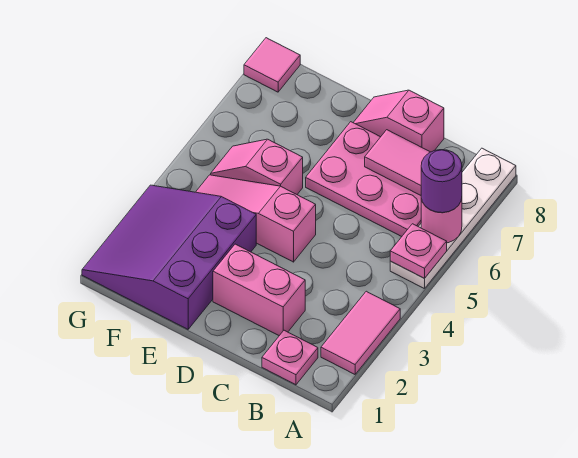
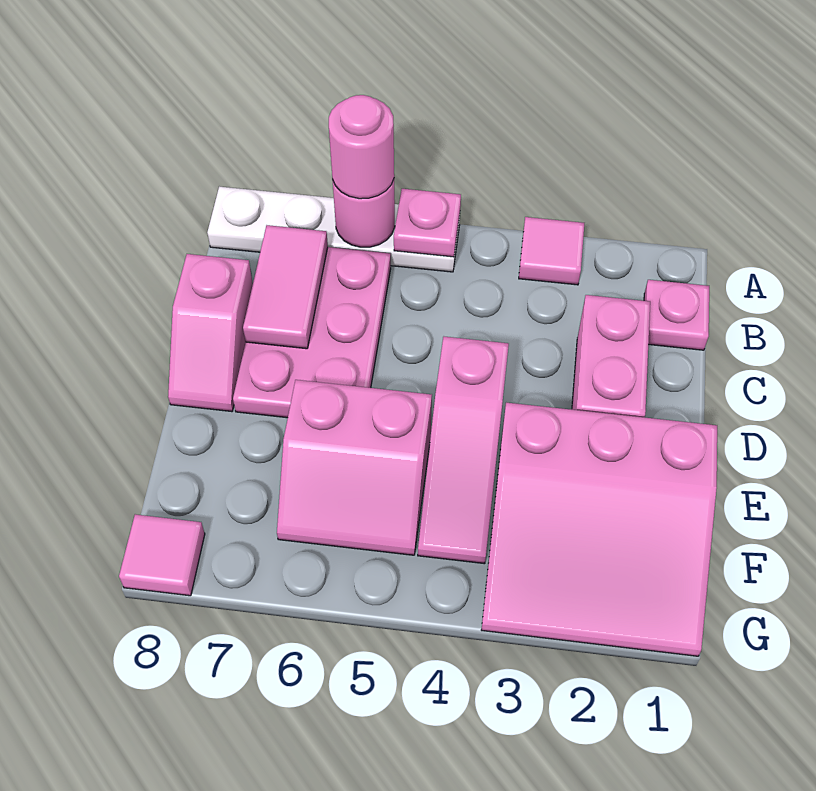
pink 1x2 tile [321,291,400,374] -> pink 1x1 tile [519,217,584,285]
purple 1x1 round brick [421,150,462,213] -> pink 1x1 round brick [329,95,394,199]
purple 3x3 slope [82,185,256,329] -> pink 3x3 slope [481,403,717,656]
pink 1x2 slope [211,139,303,194] -> pink 2x2 slope [277,380,432,555]

